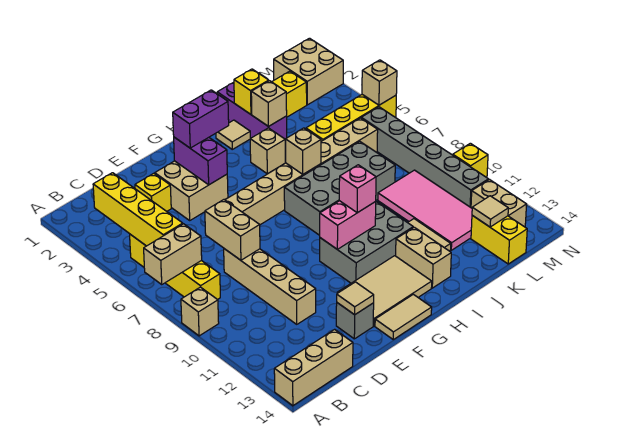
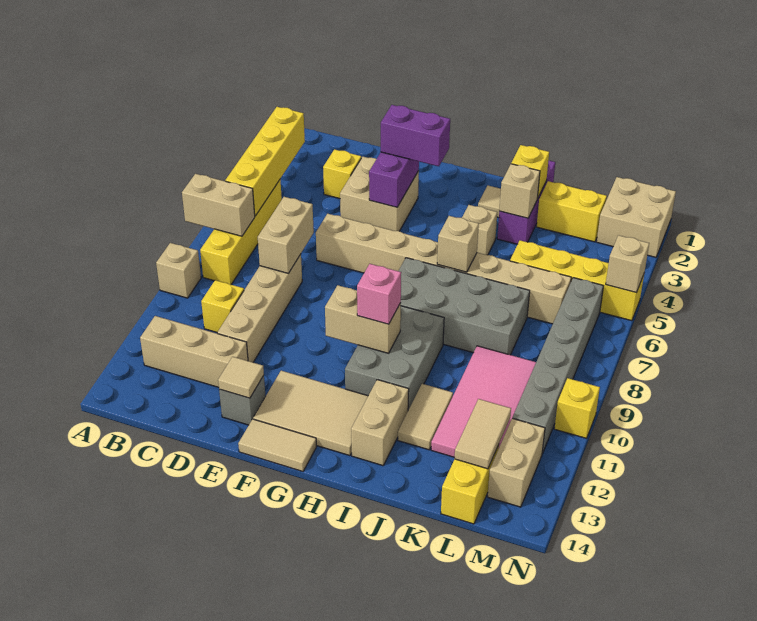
tan 1x3 brick [274,329,353,406] -> tan 1x3 brick moved to [140,316,248,387]
none -> yellow 1x1 brick [201,280,244,332]
grey 2x3 brick [320,202,413,283] -> grey 2x3 brick turned to [345,306,444,410]
pink 1x2 brick [320,201,376,250] -> tan 1x2 brick [325,285,401,353]
tan 1x1 tile [472,196,508,227] -> tan 1x2 tile [455,399,511,469]

